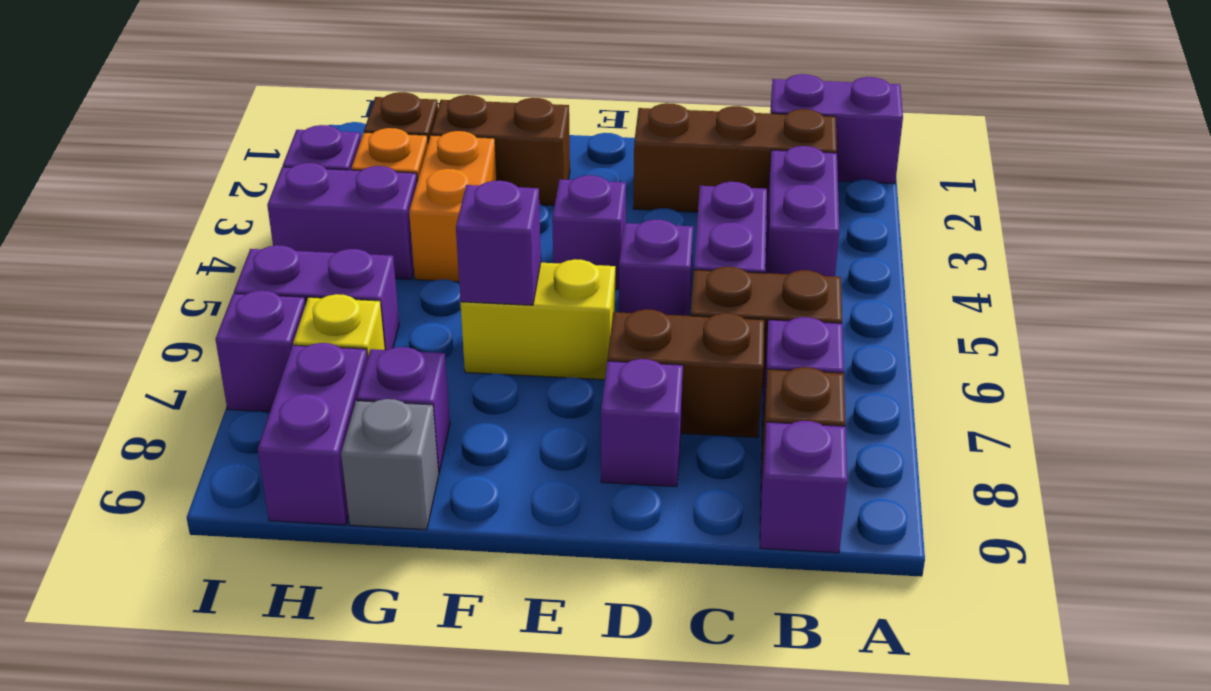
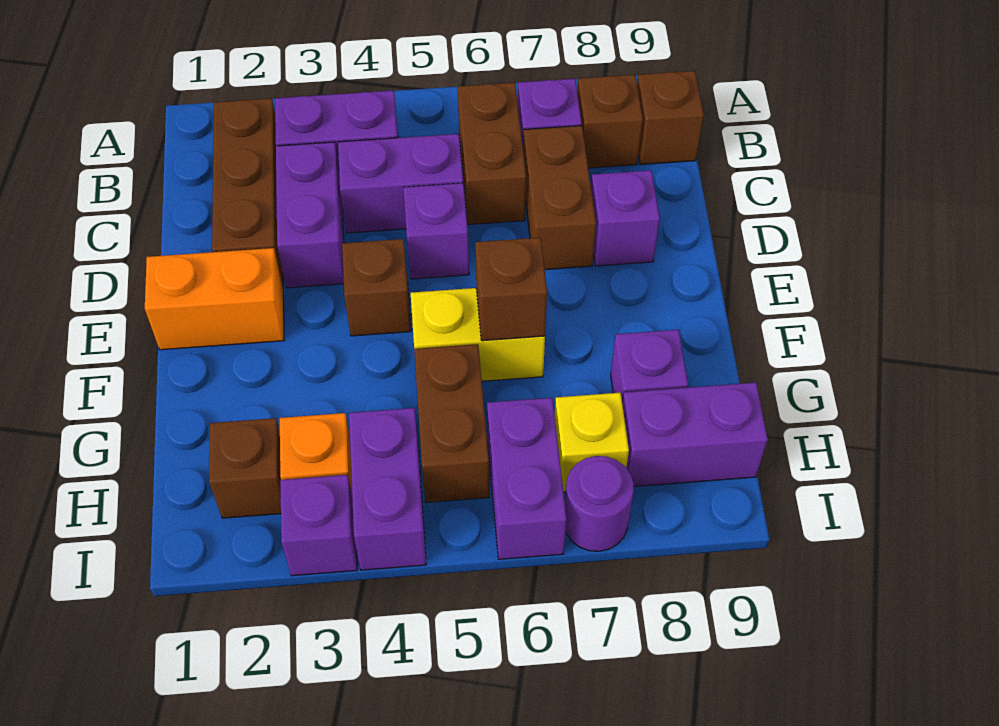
purple 1x2 brick [770,74,903,184] -> purple 1x2 brick moved to [276,142,344,288]
purple 1x1 brick [760,421,847,553] -> brown 1x1 brick [637,71,704,165]
purple 1x1 brick [552,175,626,289] -> brown 1x1 brick [342,239,411,336]
yellow 1x2 brick [460,259,615,380] -> yellow 1x2 brick turned to [411,288,545,381]
brown 1x2 brick [431,95,570,206] -> brown 1x2 brick moved to [414,344,489,502]
purple 1x1 brick [456,181,541,305] -> brown 1x1 brick [475,238,547,341]
orange 1x2 brick [409,131,497,282] -> orange 1x2 brick moved to [145,248,284,350]
grey 1x1 brick [341,399,439,530] -> none
purple 1x1 brick [215,291,306,412] -> purple 1x1 round brick [565,456,634,551]

